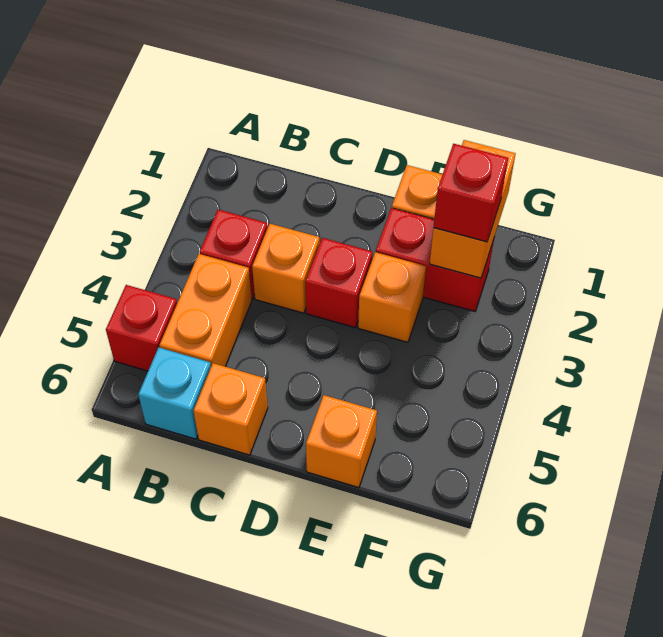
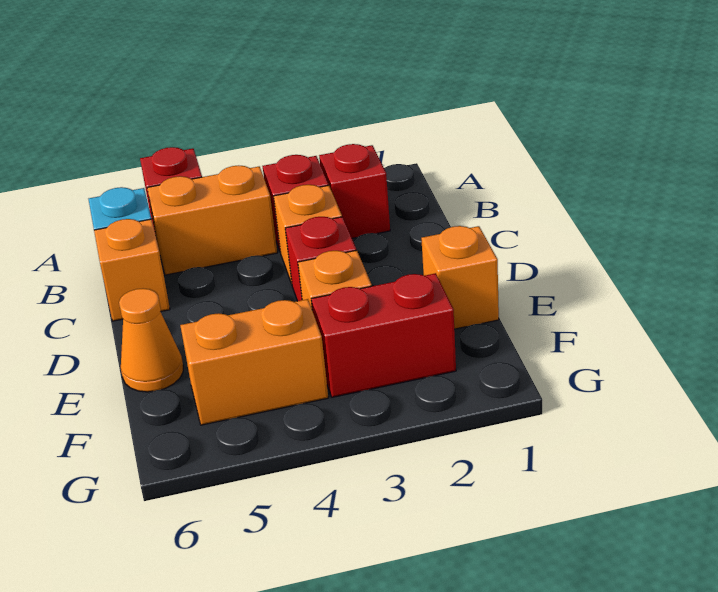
red 1x2 brick [376,208,494,311] -> red 1x2 brick turned to [311,273,456,397]
orange 1x1 brick [306,395,377,488] -> orange 1x1 cone [119,288,183,392]
orange 1x2 brick [430,140,515,278] -> orange 1x2 brick moved to [180,299,328,425]
red 1x1 brick [434,144,508,242] -> red 1x1 brick moved to [319,144,390,238]

